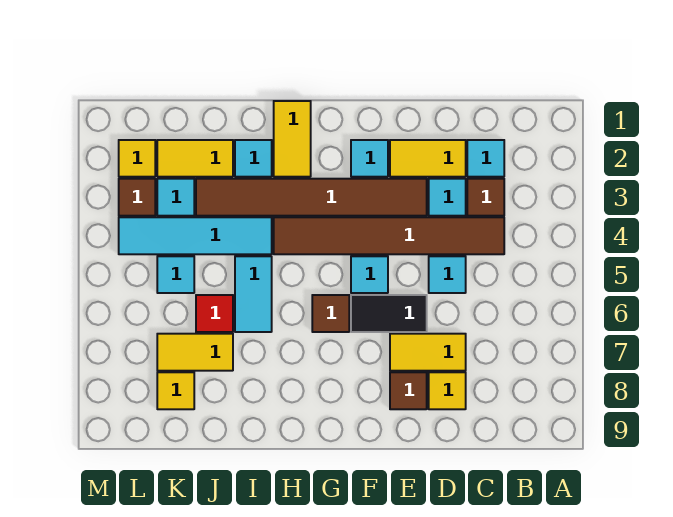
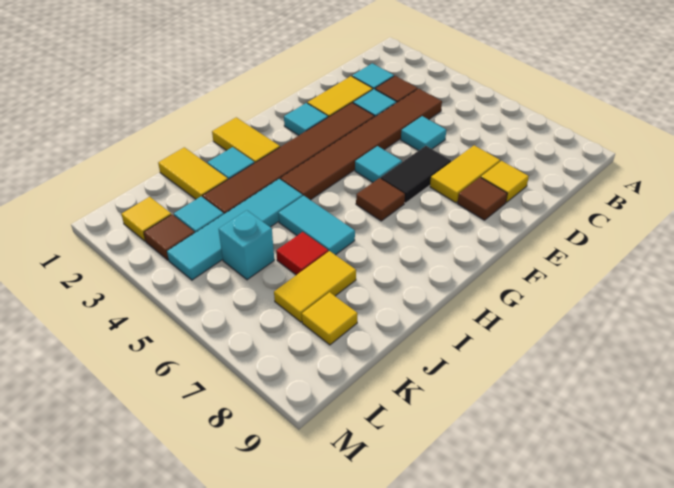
yellow 1x2 tile [157,140,233,177] -> yellow 1x2 tile turned to [158,147,228,199]
cyan 1x1 tile [157,256,194,293] -> cyan 1x1 brick [219,210,274,280]

